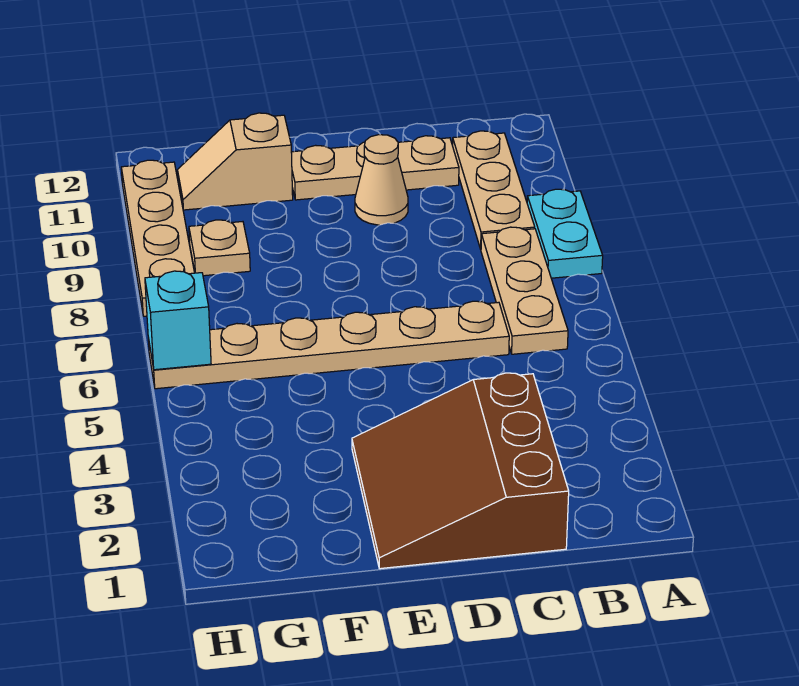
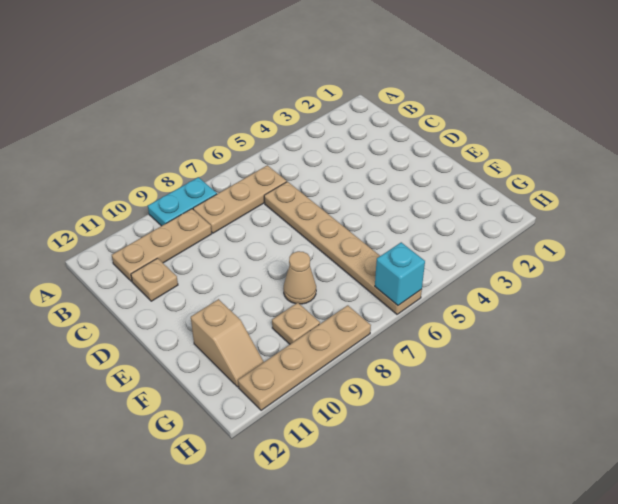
brown 3x3 slope [352,373,569,569] -> none
tan 1x3 plate [291,136,459,200] -> tan 1x1 plate [131,258,178,301]
tan 1x1 cone [355,135,408,225] -> tan 1x1 cone moved to [283,251,316,304]

